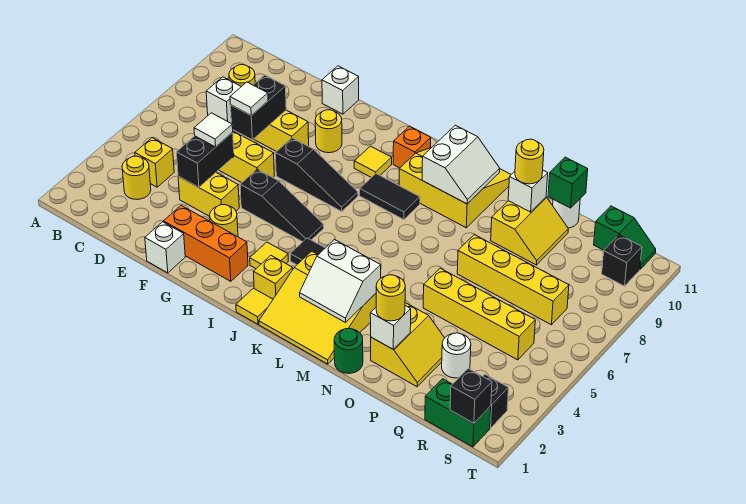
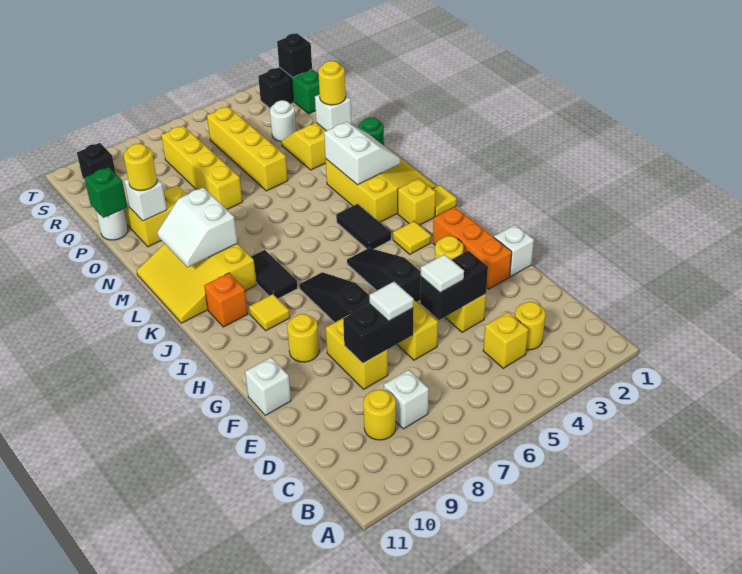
white 2x2 slope [422,125,500,204] -> white 2x2 slope turned to [157,187,237,267]
green 1x2 slope [594,206,656,269] -> none

